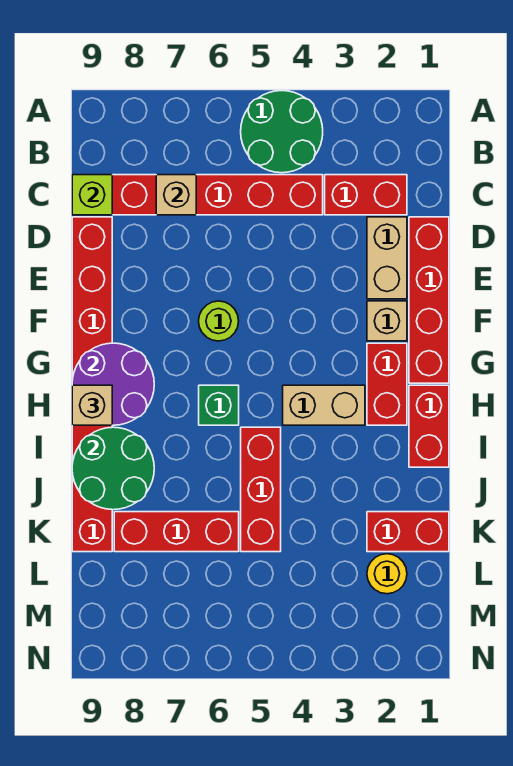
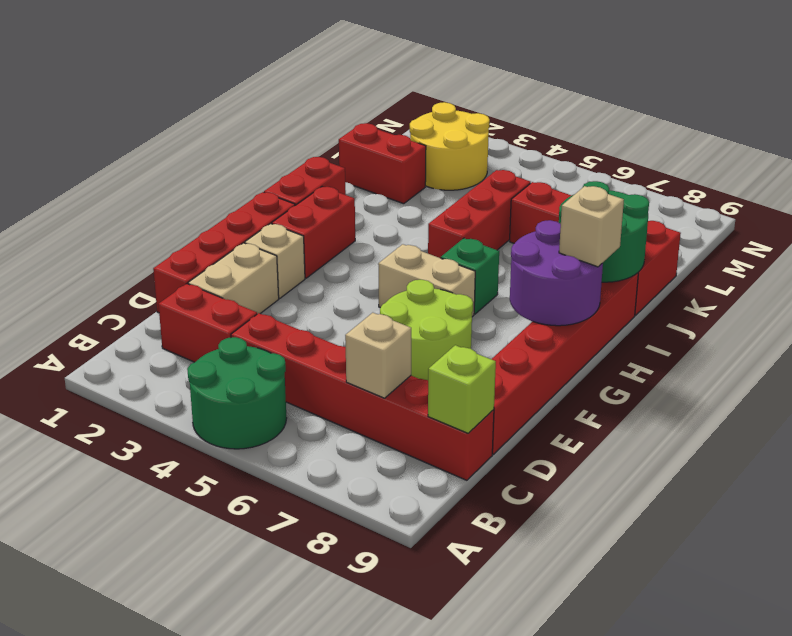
lime 1x1 round brick [199,301,239,341] -> lime 2x2 round brick [380,280,473,380]
tan 1x2 brick [283,385,365,425] -> tan 1x2 brick moved to [378,244,475,317]
yellow 1x1 round brick [367,554,407,594] -> yellow 2x2 round brick [410,102,490,190]

